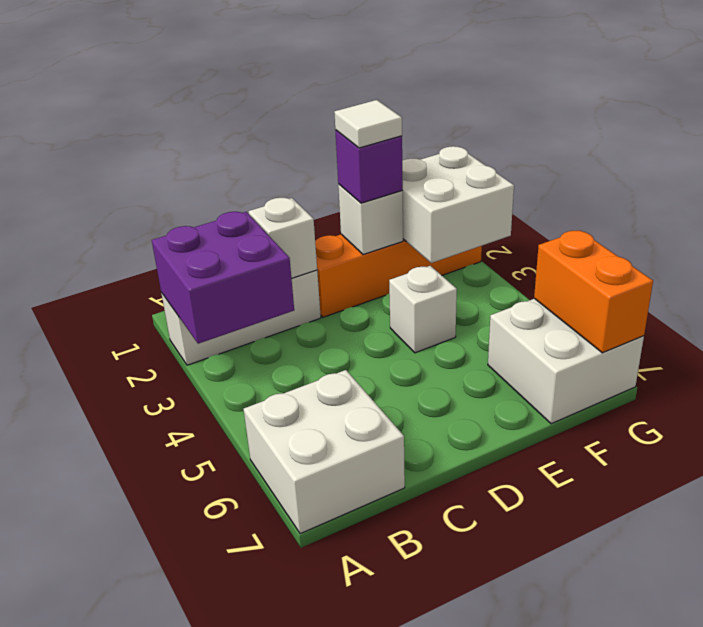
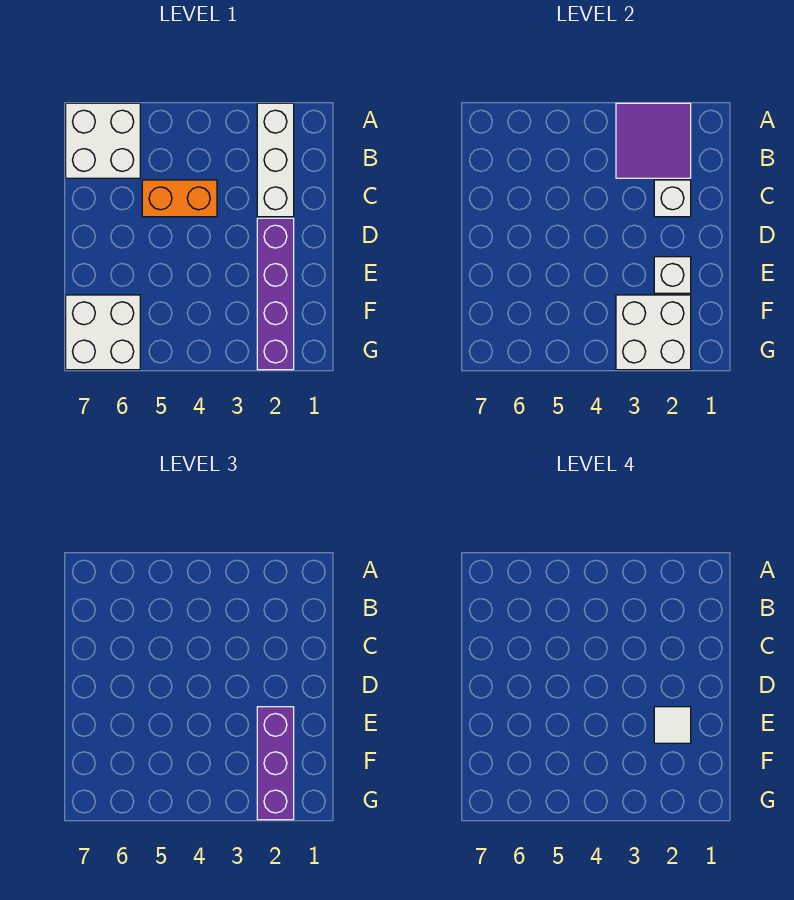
purple 2x2 brick [152,212,294,344] -> purple 2x2 tile [616,103,691,178]
orange 1x4 brick [315,234,482,317] -> purple 1x4 brick [257,218,294,370]
purple 1x1 brick [335,130,403,203] -> purple 1x3 brick [257,707,294,820]
white 1x1 brick [389,266,457,353] -> none
orange 1x2 brick [534,230,653,353] -> orange 1x2 brick moved to [142,180,217,217]

